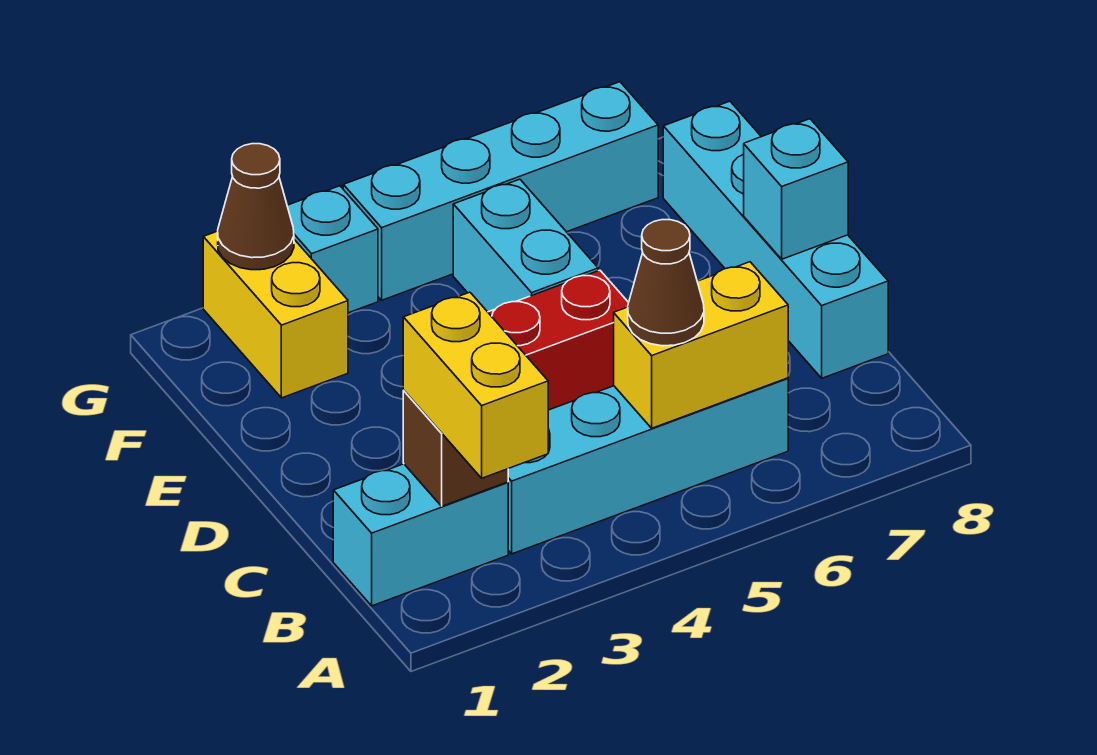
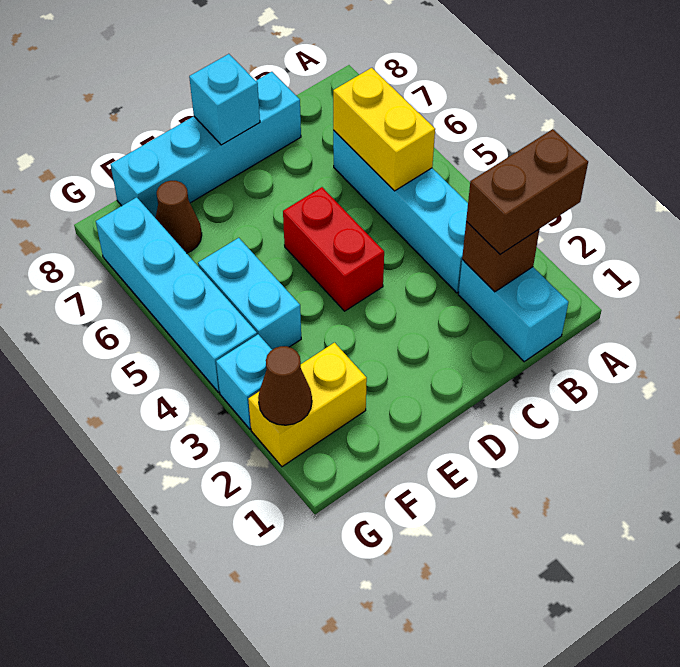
yellow 1x2 brick [403,292,548,478] -> brown 1x2 brick [466,129,588,254]
brown 1x1 cone [628,220,704,346] -> brown 1x1 cone moved to [156,181,202,253]
cyan 1x2 brick [453,179,598,312] -> cyan 1x2 brick turned to [198,238,301,350]

